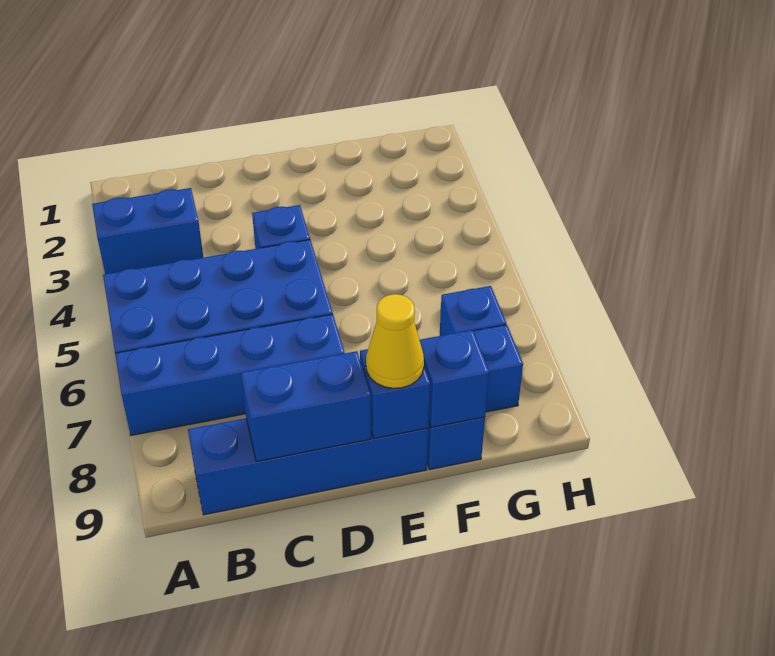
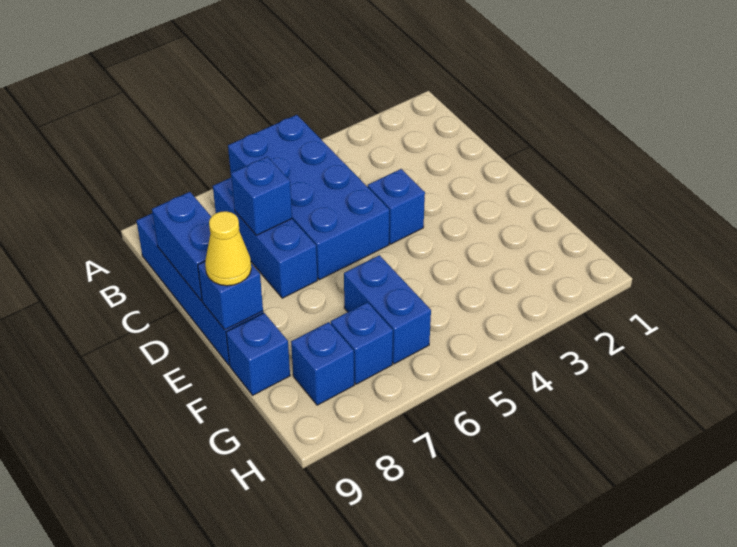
blue 1x2 brick [92,188,203,274] -> blue 1x2 brick moved to [344,255,431,364]
blue 1x4 brick [115,314,345,435] -> blue 1x3 brick [213,178,317,298]
blue 1x1 brick [420,330,489,427] -> blue 1x1 brick moved to [231,157,292,235]

